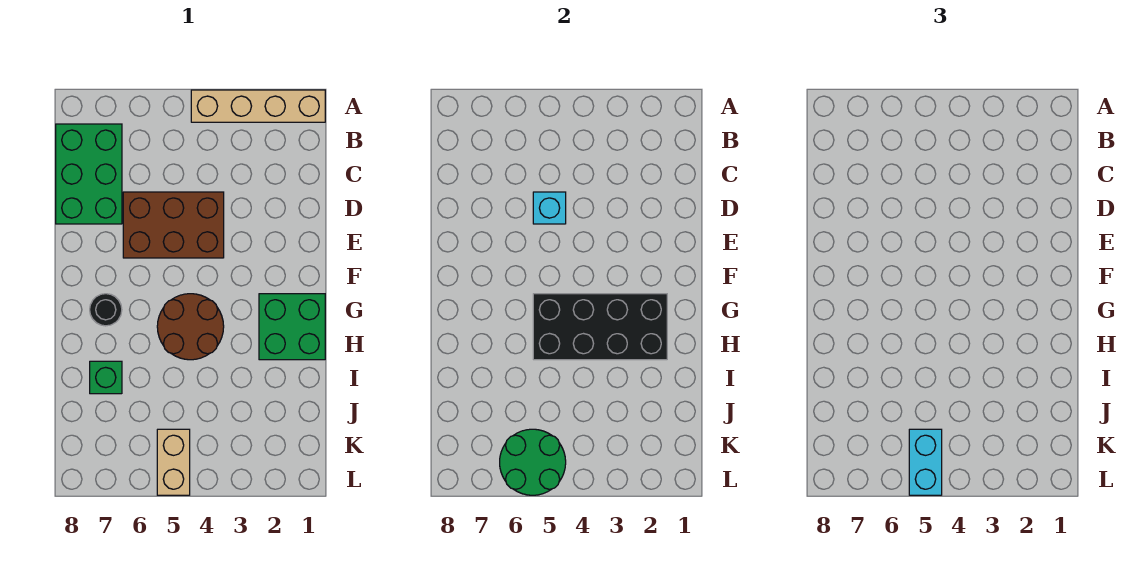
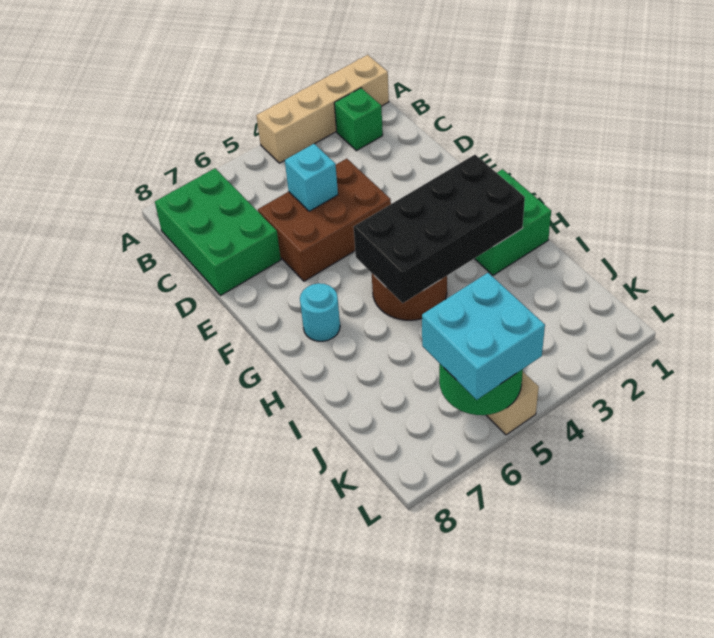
black 1x1 round brick [90,294,122,326] -> cyan 1x1 round brick [300,283,340,341]
green 1x1 brick [90,361,122,394] -> green 1x1 brick moved to [334,88,383,151]
cyan 1x2 brick [909,429,942,495] -> cyan 2x2 brick [422,273,545,400]

